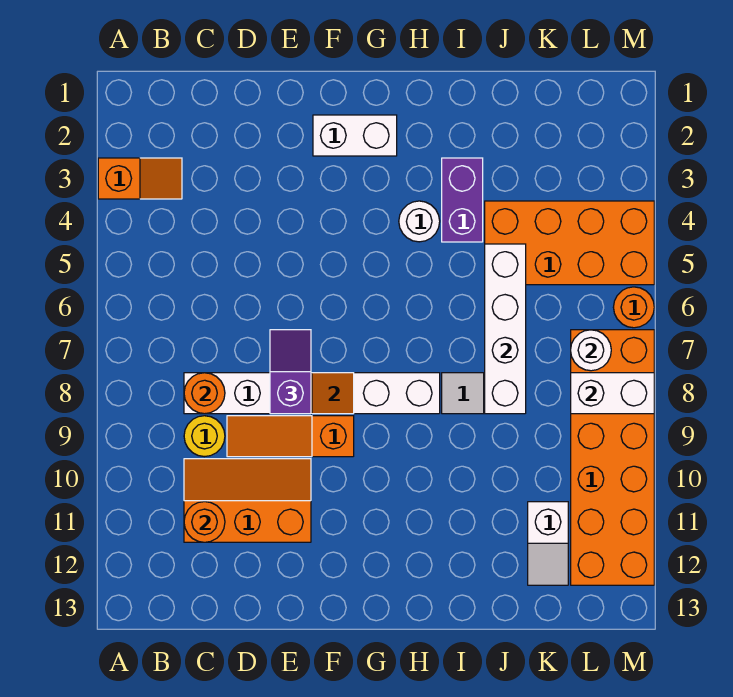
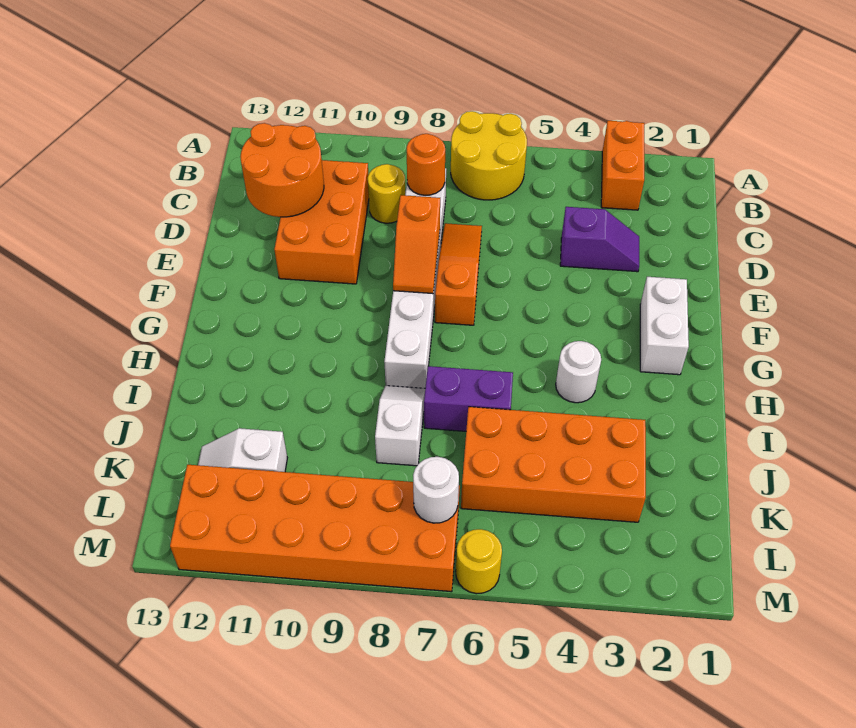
orange 1x2 slope [98,158,182,199] -> orange 1x2 brick [601,121,644,210]
none -> yellow 2x2 round brick [451,111,527,200]
orange 2x3 slope [184,459,311,542] -> orange 2x3 brick [274,160,369,284]
orange 1x1 round brick [184,502,225,542] -> orange 2x2 round brick [240,123,324,217]
orange 1x3 slope [227,416,354,457] -> orange 1x3 slope moved to [435,223,482,325]
purple 1x2 slope [270,330,311,414] -> purple 1x2 slope moved to [560,207,639,272]
purple 1x2 brick [442,158,483,242] -> purple 1x2 brick moved to [424,366,513,431]
orange 2x4 brick [485,201,654,285] -> orange 2x4 brick turned to [461,407,646,522]
white 1x4 brick [485,244,526,414] -> none
white 1x2 brick [571,373,654,414] -> none
orange 1x1 round brick [613,287,654,328] -> yellow 1x1 round brick [456,529,502,594]

